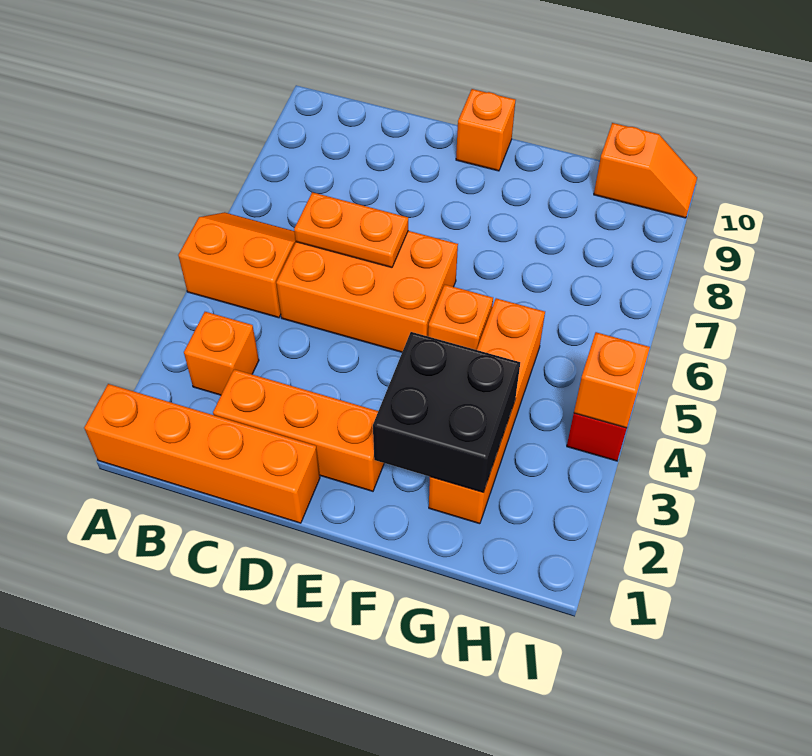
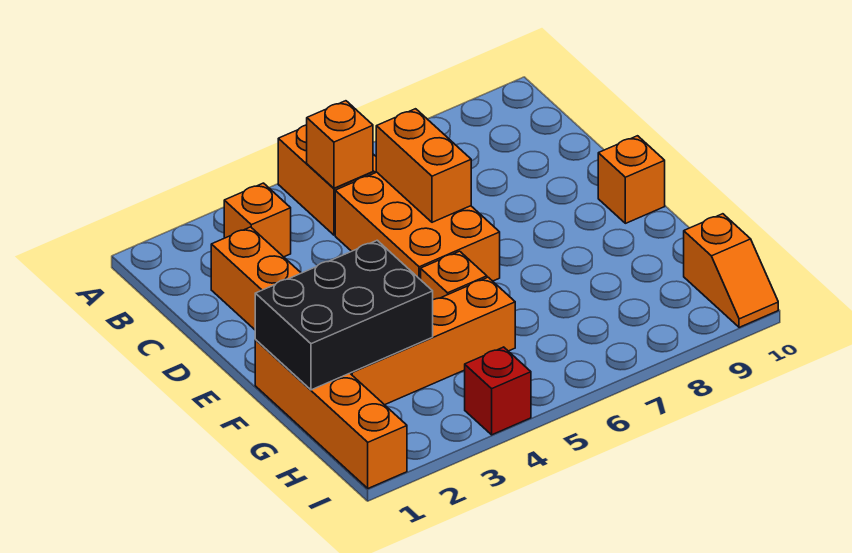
orange 1x4 brick [84,384,320,523] -> orange 1x4 brick moved to [255,340,407,488]
orange 1x2 plate [294,192,408,268] -> orange 1x2 brick [376,109,471,222]
black 2x2 brick [373,332,520,492] -> black 2x3 brick [255,240,433,390]
orange 1x1 brick [574,332,650,428] -> orange 1x1 brick moved to [307,101,373,188]

